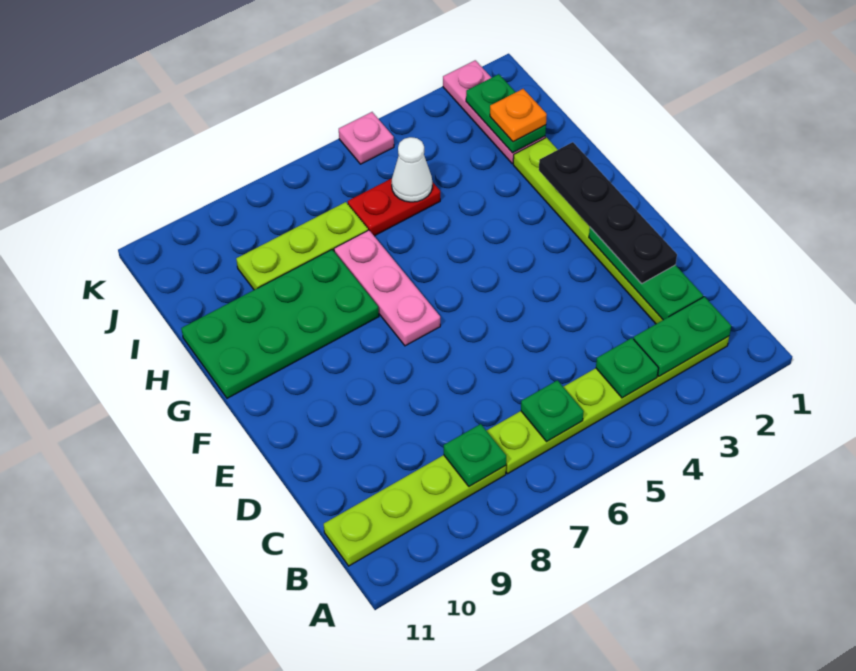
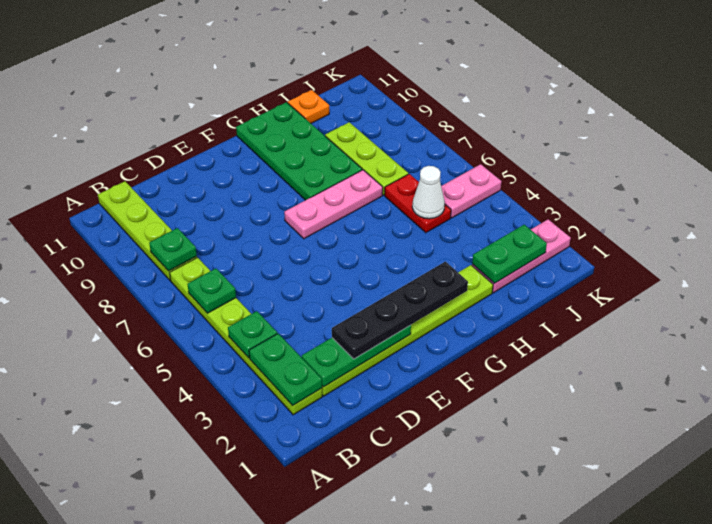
orange 1x1 plate [490,89,547,142] -> orange 1x1 plate moved to [288,90,329,123]
pink 1x1 plate [339,112,394,164] -> pink 1x2 plate [441,164,502,218]

